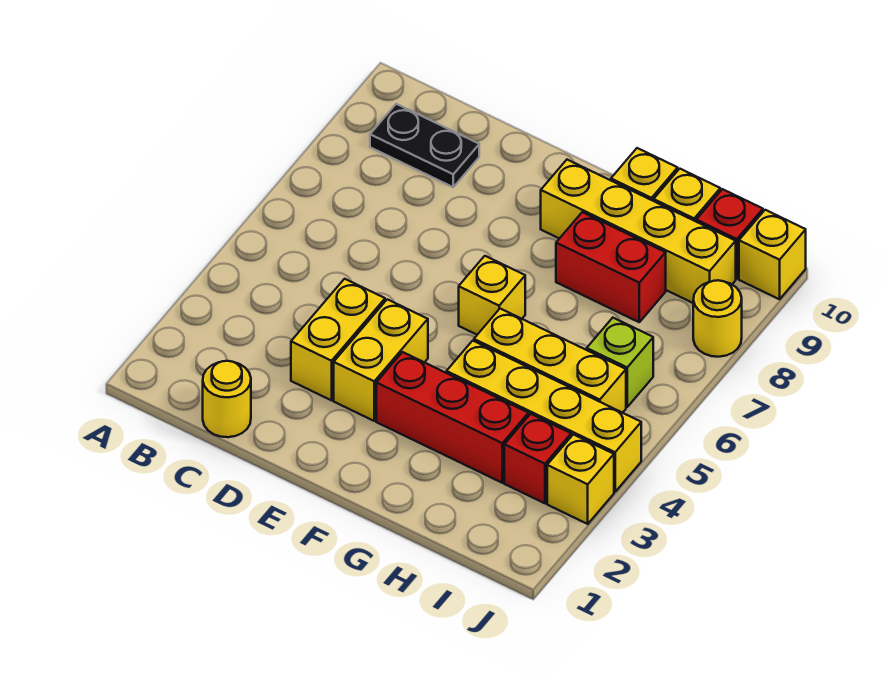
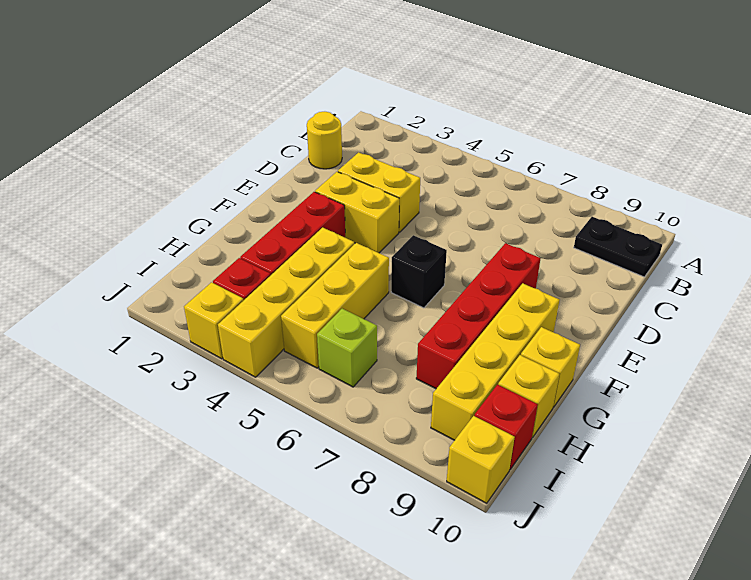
black 1x2 plate [370,104,479,187] -> black 1x2 plate turned to [574,217,662,277]
yellow 1x1 brick [459,256,525,335] -> black 1x1 brick [391,235,447,308]
red 1x2 brick [556,212,666,322] -> red 1x4 brick [416,243,541,389]
yellow 1x1 round brick [693,280,742,357] -> none

